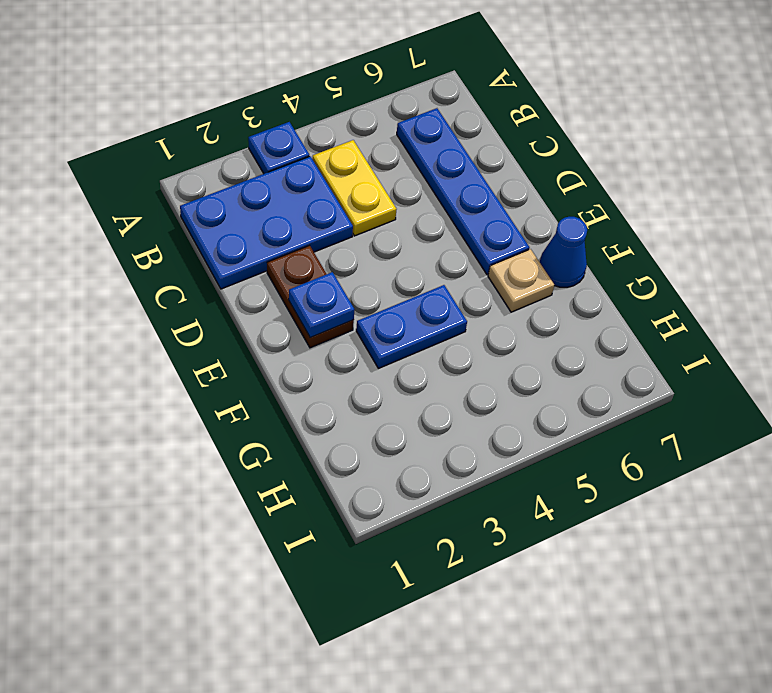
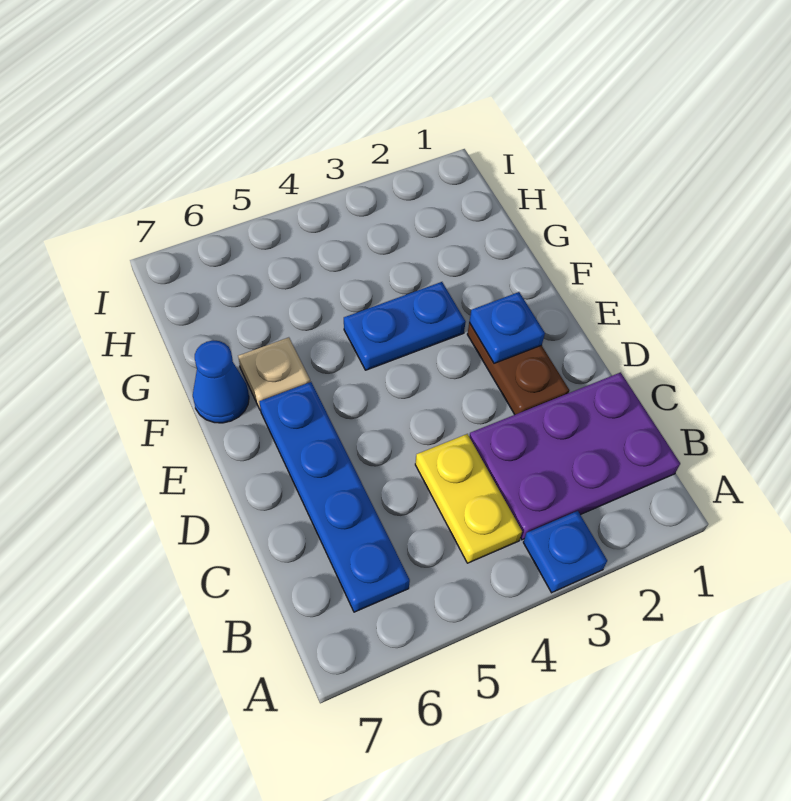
blue 2x3 plate [180,156,353,289] -> purple 2x3 plate [469,372,680,540]

